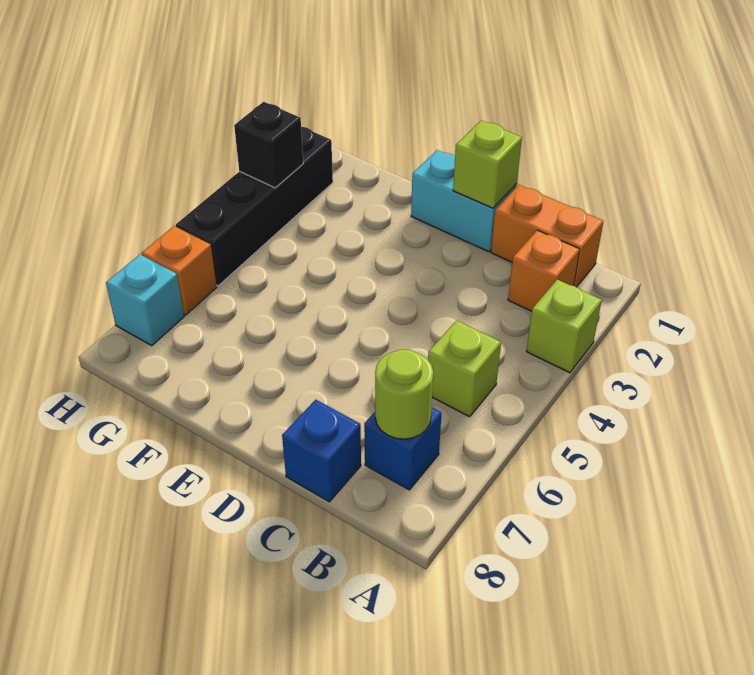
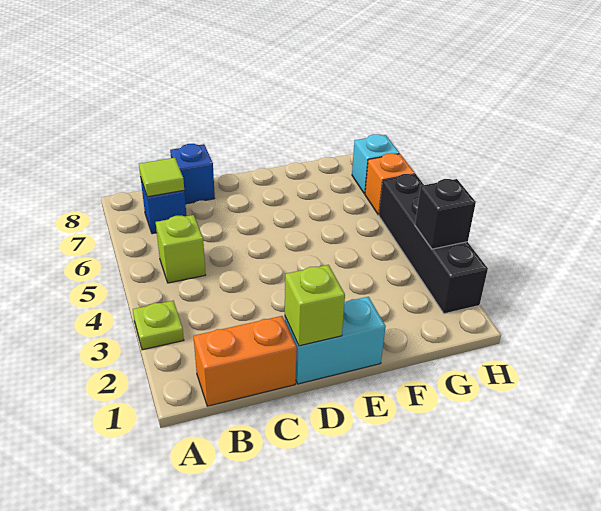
lime 1x1 brick [526,280,602,373] -> lime 1x1 plate [133,301,184,350]
orange 1x1 brick [508,230,580,311] -> none
lime 1x1 round brick [375,349,433,439] -> lime 1x1 tile [139,158,184,197]

